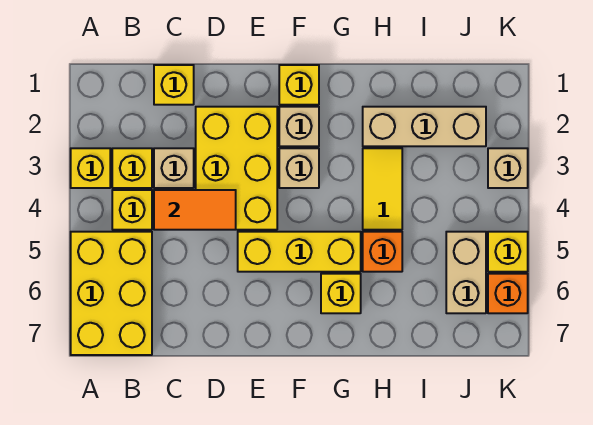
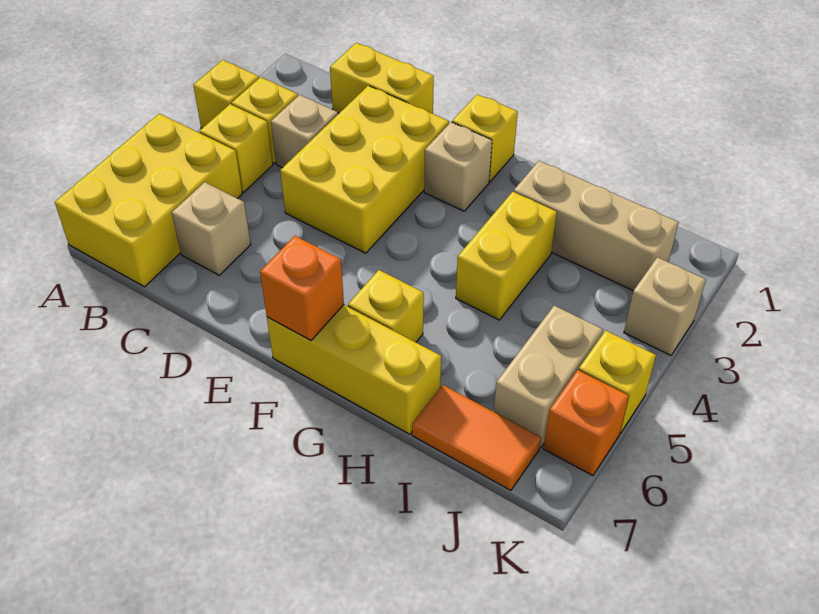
yellow 1x1 brick [154,65,194,105] -> yellow 1x2 brick [330,43,434,114]
orange 1x2 tile [154,190,236,230] -> orange 1x2 tile moved to [412,385,541,490]
yellow 1x3 brick [238,232,361,272] -> yellow 1x3 brick moved to [267,305,441,434]
tan 1x1 brick [279,148,319,188] -> tan 1x1 brick moved to [172,182,251,275]
yellow 1x2 tile [363,148,402,230] -> yellow 1x2 brick [456,192,557,320]
orange 1x1 brick [363,232,402,272] -> orange 1x1 brick moved to [260,236,344,340]

